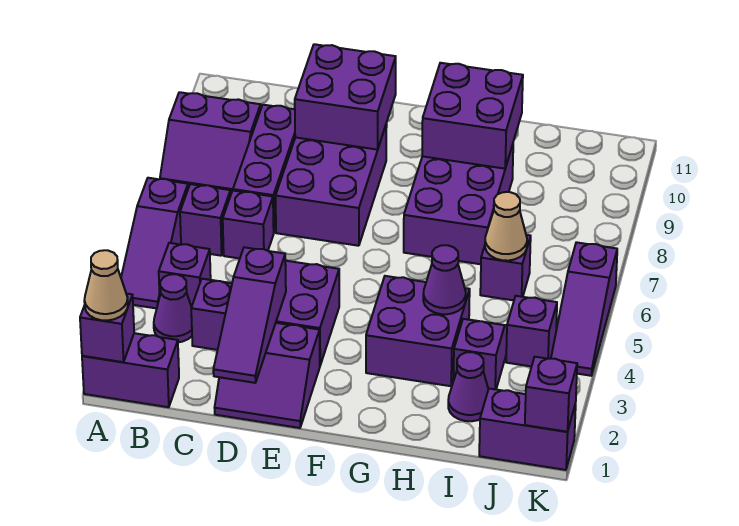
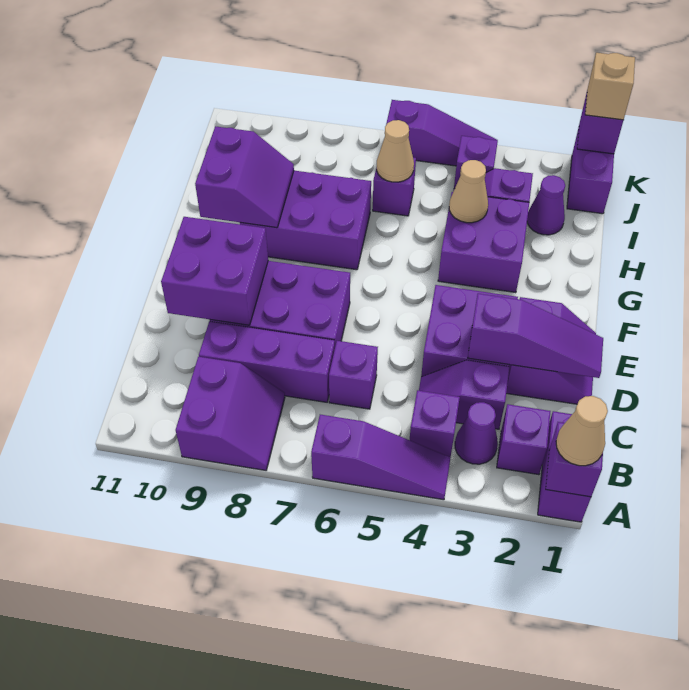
purple 1x1 brick [180,184,231,256] -> purple 1x1 brick moved to [497,404,551,475]
purple 2x2 brick [422,63,523,169] -> purple 2x2 slope [195,126,294,228]
purple 1x1 cone [423,245,466,314] -> tan 1x1 cone [449,160,488,223]
none -> tan 1x1 brick [585,53,635,120]

